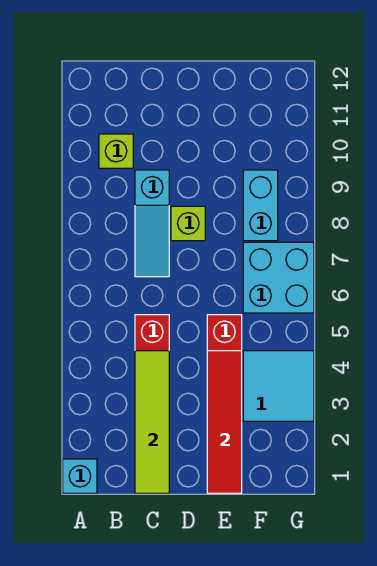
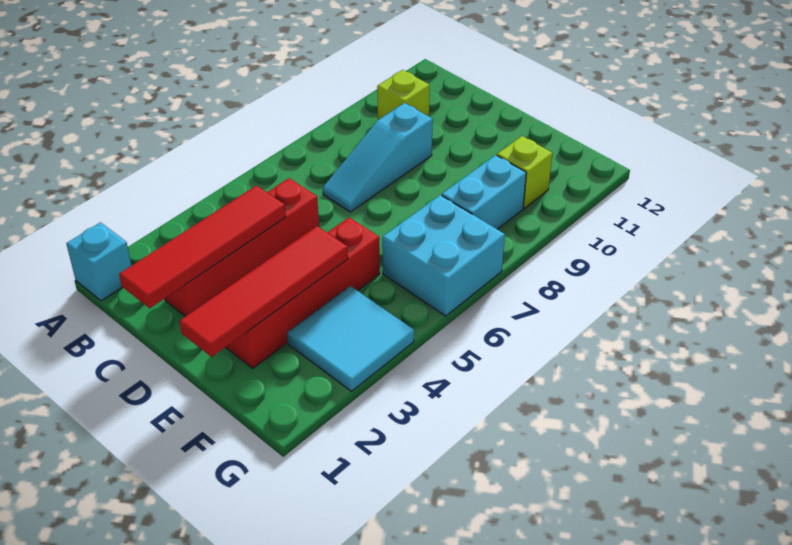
lime 1x4 tile [135,351,169,493] -> red 1x4 tile [119,186,286,308]
lime 1x1 brick [171,206,205,241] -> lime 1x1 brick moved to [497,136,553,208]

